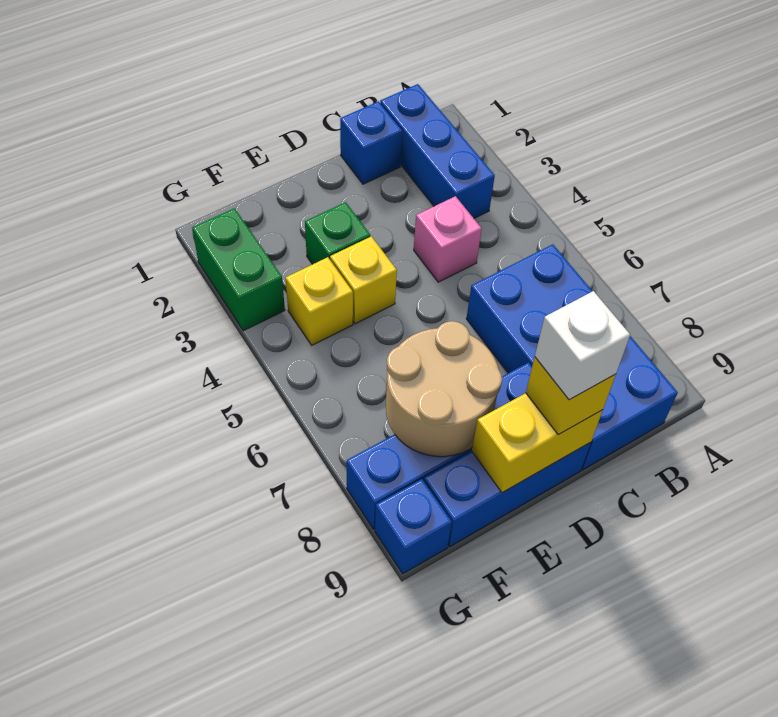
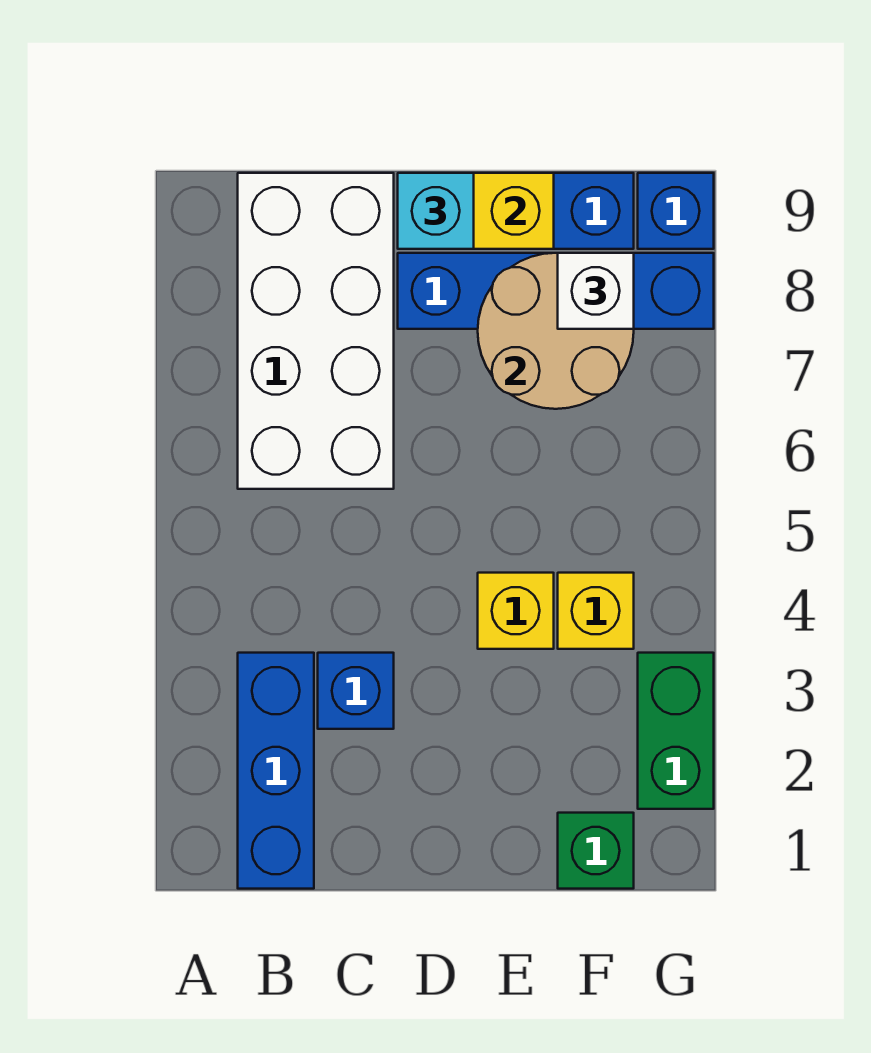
blue 2x4 brick [466,244,678,470] -> white 2x4 brick [238,173,394,489]
blue 1x1 brick [340,101,402,184] -> blue 1x1 brick moved to [318,653,394,729]
pink 1x1 brick [414,196,482,282] -> none
yellow 1x1 brick [526,357,616,435] -> cyan 1x1 brick [398,173,474,249]
white 1x1 brick [535,291,630,400] -> white 1x1 brick moved to [558,253,634,329]
green 1x1 brick [305,202,370,264] -> green 1x1 brick moved to [558,813,634,889]

